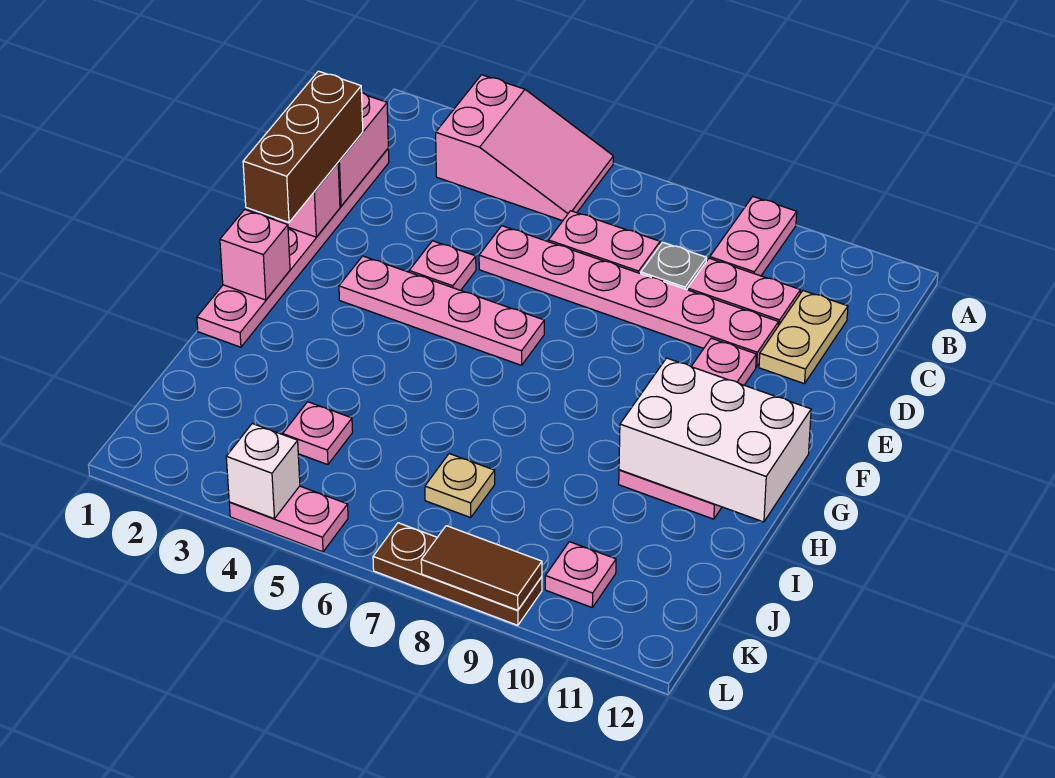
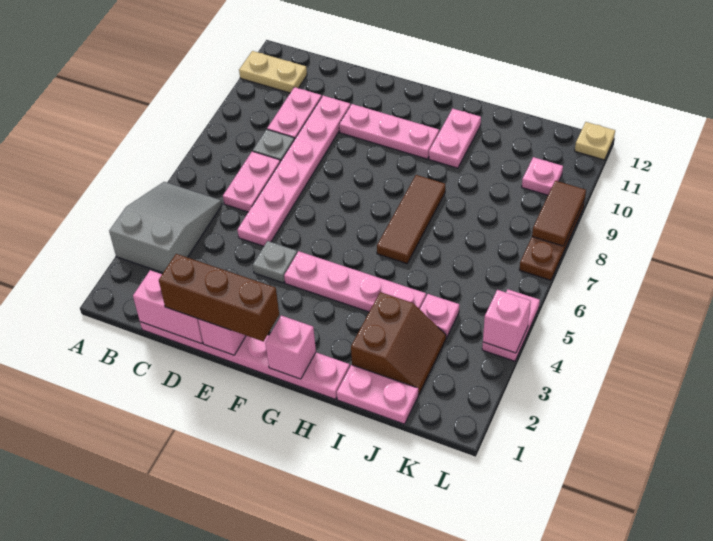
pink 2x3 slope [436,75,613,221] -> grey 2x3 slope [109,182,222,273]
pink 1x2 plate [710,197,797,276] -> pink 1x2 plate moved to [337,365,418,424]
tan 1x2 plate [759,291,848,384] -> tan 1x2 plate moved to [239,51,307,93]
pink 1x1 plate [409,241,476,290] -> grey 1x1 plate [253,241,297,283]
pink 1x4 plate [339,256,544,365] -> pink 1x4 plate turned to [284,251,426,312]
white 2x3 brick [619,358,811,522] -> none
none -> brown 1x3 tile [377,175,445,264]
none -> brown 2x2 slope [351,292,446,395]
tan 1x1 plate [425,454,495,518] -> tan 1x1 plate moved to [575,122,615,160]
white 1x1 brick [226,423,300,519] -> pink 1x1 brick [483,290,531,353]

